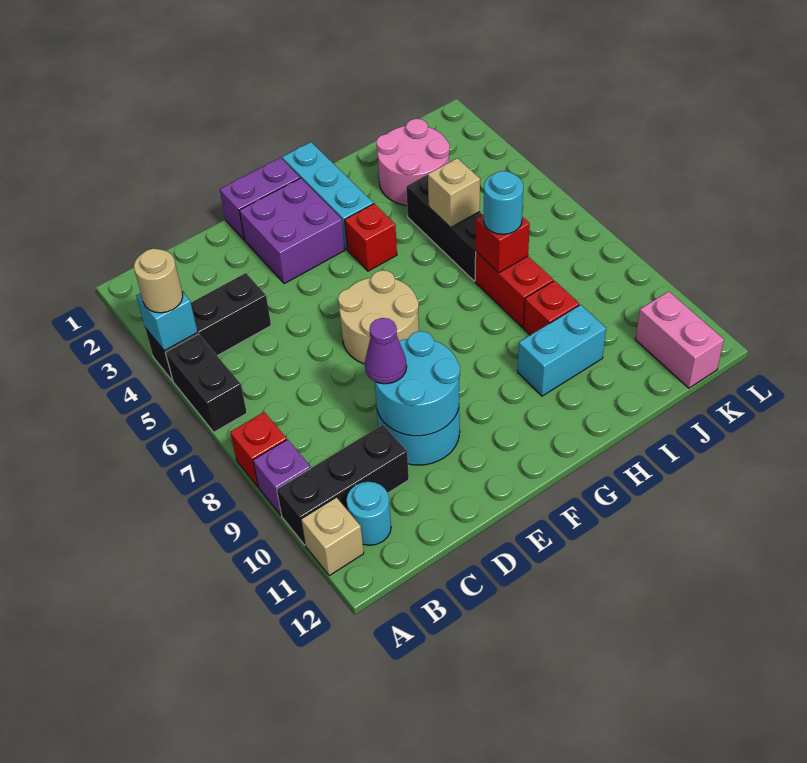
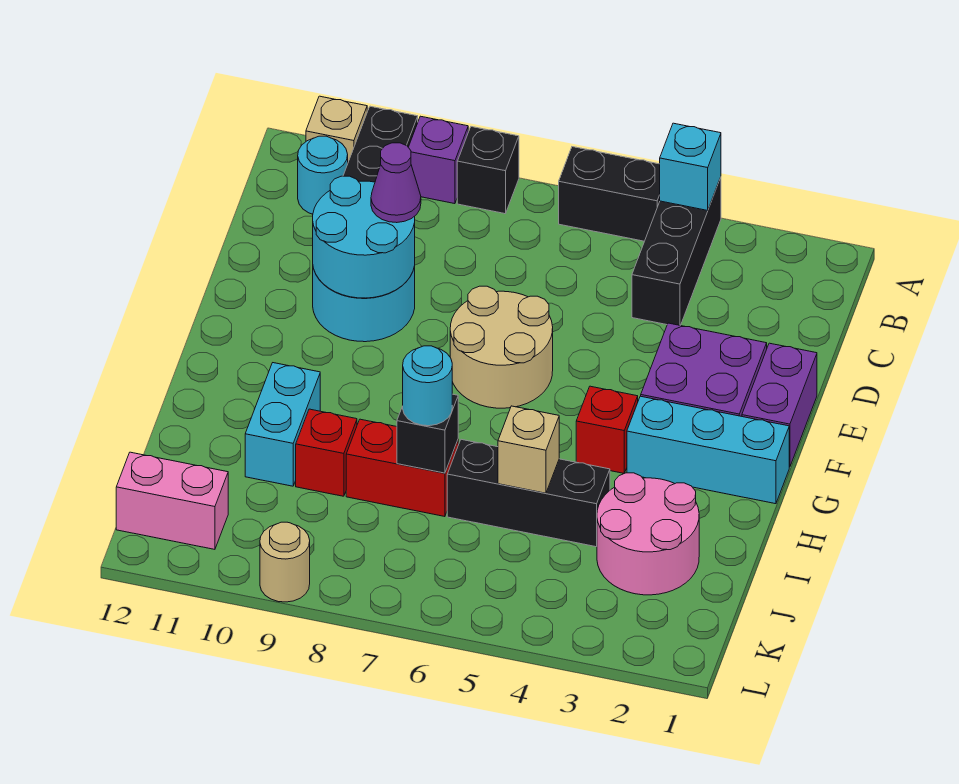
tan 1x1 round brick [134,249,183,313] -> tan 1x1 round brick moved to [260,522,310,602]
red 1x1 brick [230,412,287,487] -> black 1x1 brick [457,127,519,214]
red 1x1 brick [476,214,530,273] -> black 1x1 brick [397,394,458,473]

